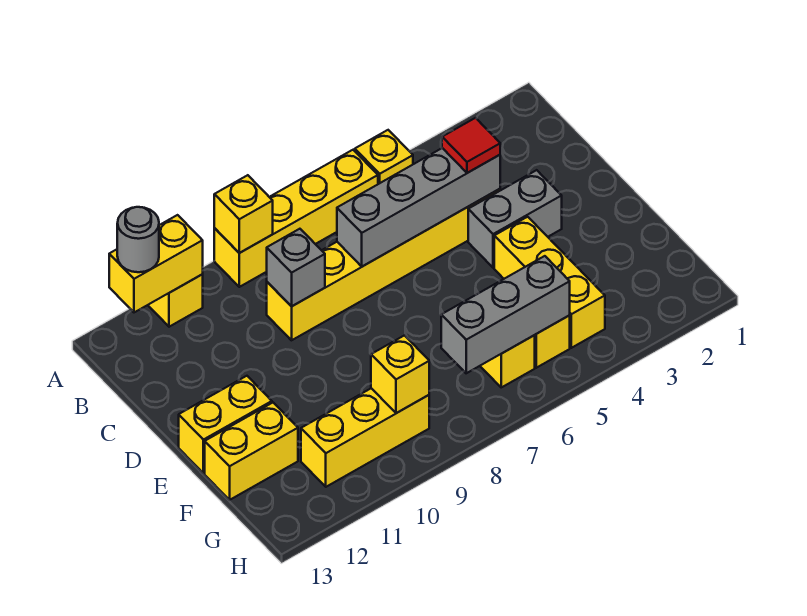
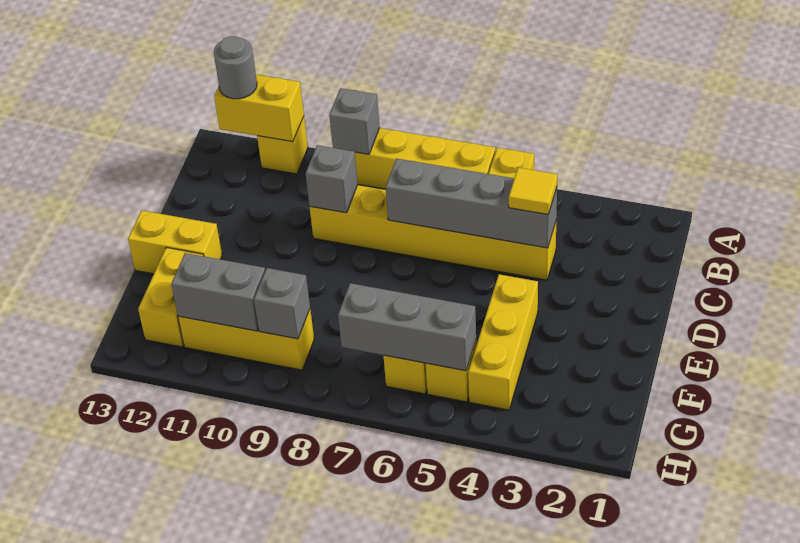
yellow 1x1 brick [214,175,273,253] -> grey 1x1 brick [329,88,380,154]
red 1x1 tile [442,118,500,173] -> yellow 1x1 tile [509,168,557,214]
grey 1x2 brick [468,170,562,268] -> grey 1x2 brick moved to [171,253,265,331]
yellow 1x2 brick [205,403,298,500] -> yellow 1x2 brick turned to [138,248,203,347]
yellow 1x1 brick [371,335,429,413] -> grey 1x1 brick [254,268,310,339]

